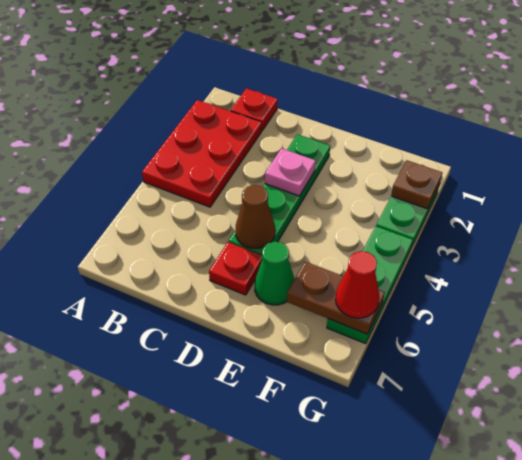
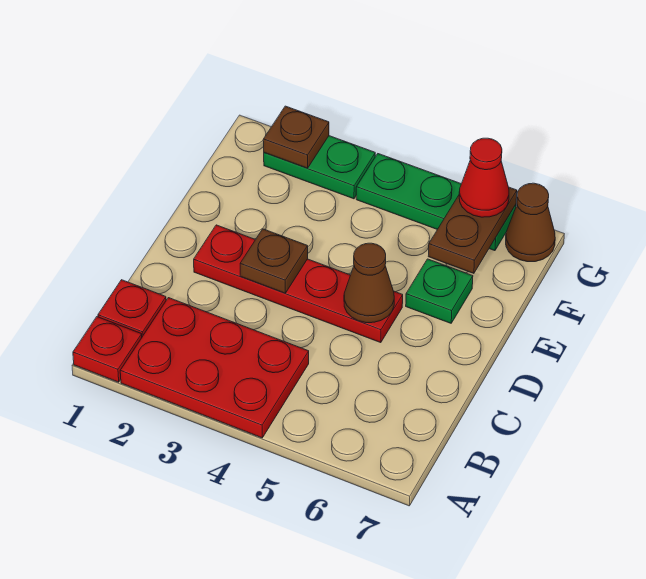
green 1x4 plate [229,134,330,255] -> red 1x4 plate [194,225,403,343]
pink 1x1 plate [265,148,316,196] -> brown 1x1 plate [240,229,308,293]
red 1x1 plate [209,242,262,295] -> red 1x1 plate moved to [73,317,142,382]
green 1x1 cone [255,242,295,305] -> green 1x1 plate [406,259,473,323]
none -> brown 1x1 cone [506,183,555,262]

